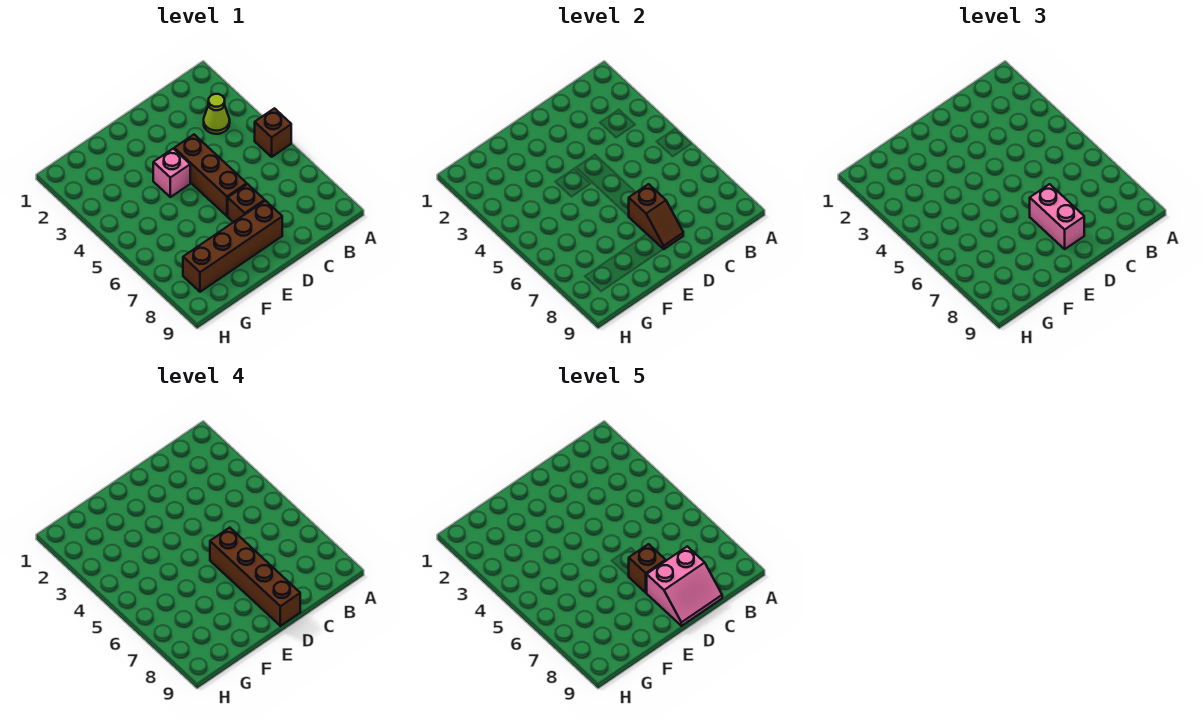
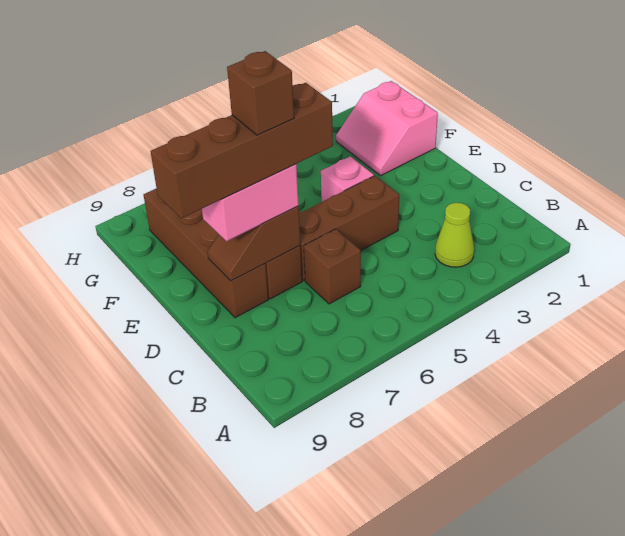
brown 1x1 brick [255,108,291,157] -> brown 1x1 brick moved to [304,229,361,304]
pink 2x2 slope [646,546,722,626] -> pink 2x2 slope moved to [336,81,438,176]

